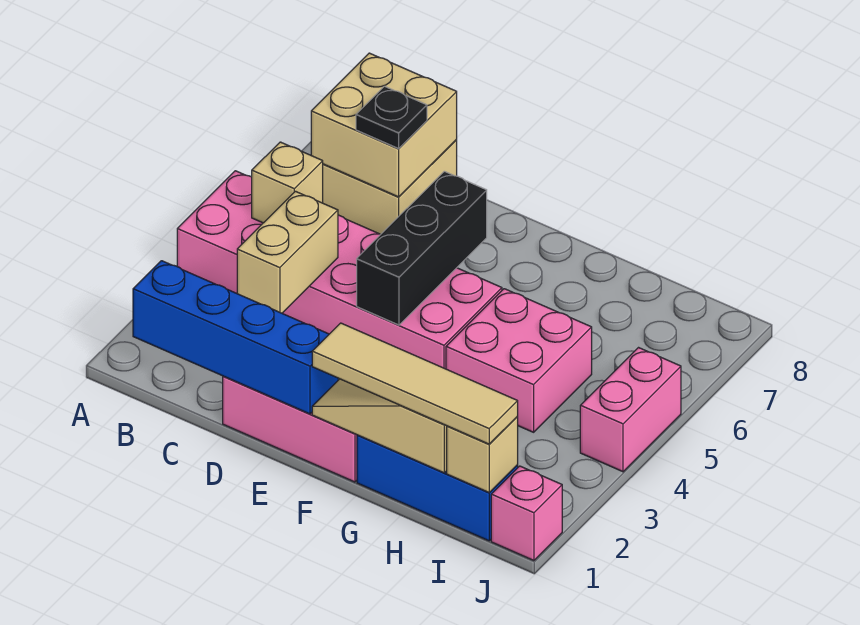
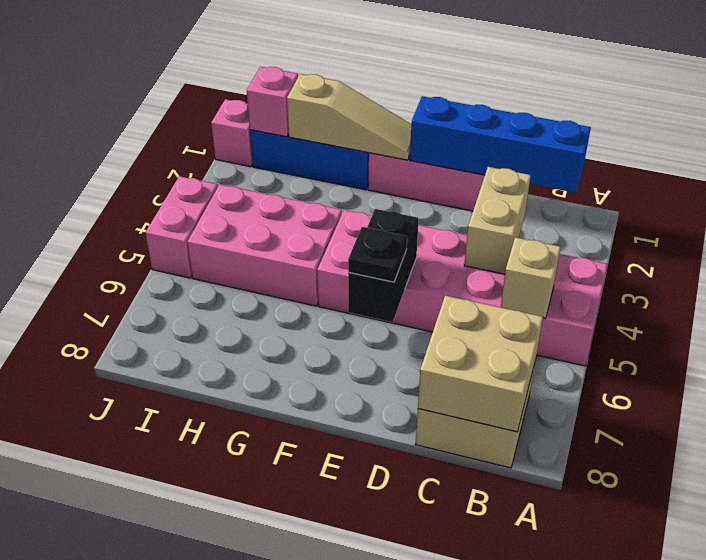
black 1x1 plate [356,86,427,149] -> black 1x1 plate moved to [348,227,407,282]
black 1x3 brick [357,171,487,325] -> black 1x2 brick [348,209,419,322]
tan 1x4 tile [312,323,518,444] -> none
pink 2x2 brick [446,289,592,432] -> pink 2x3 brick [187,185,342,306]
tan 1x1 brick [447,417,518,493] -> pink 1x1 brick [247,67,298,137]

